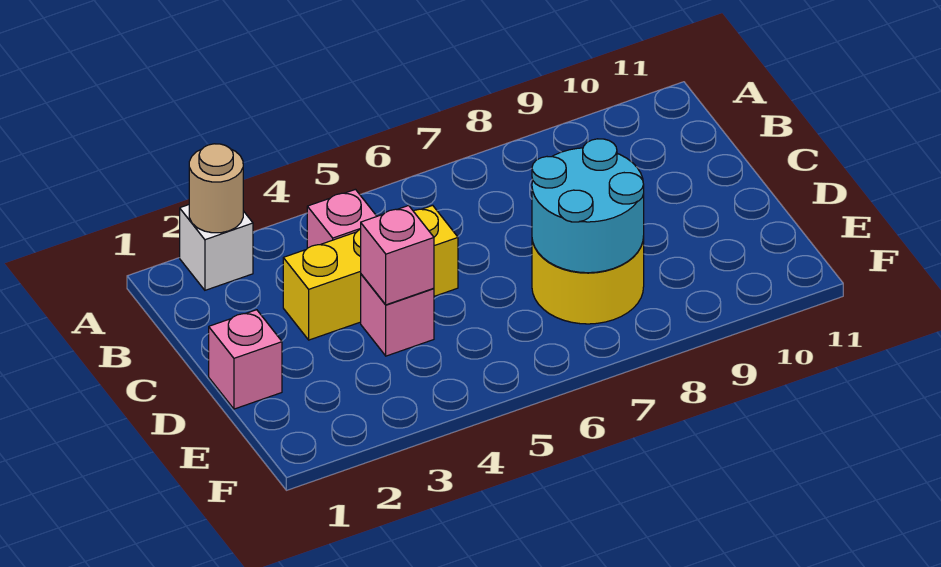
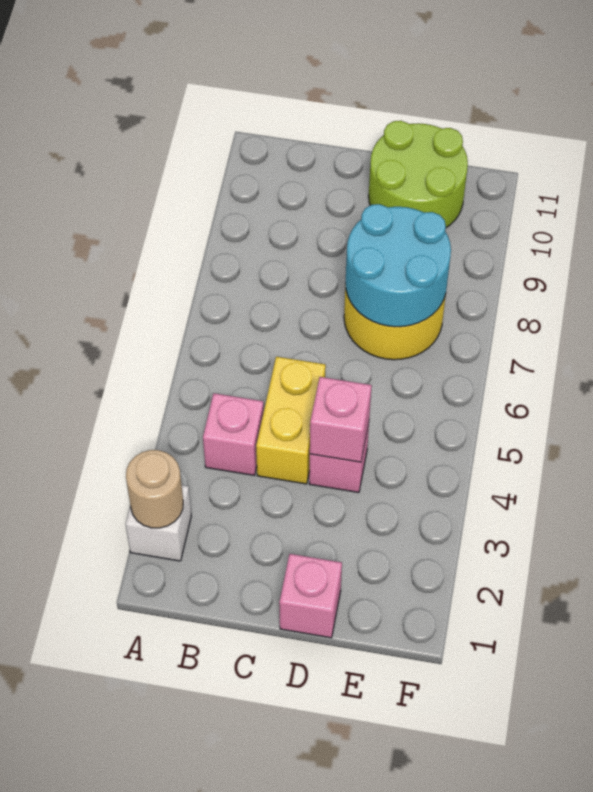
yellow 1x3 brick [283,205,458,340] -> yellow 1x2 brick [256,357,326,484]
none -> lime 2x2 round brick [369,121,468,228]

